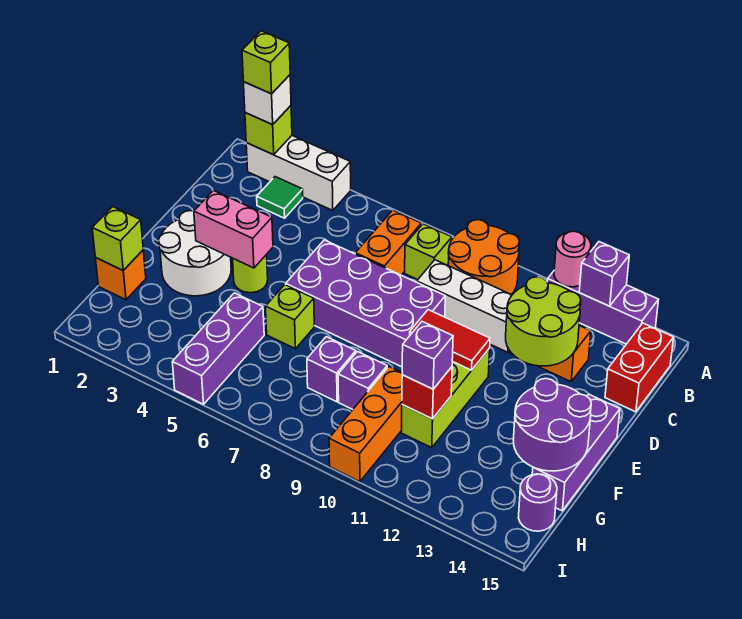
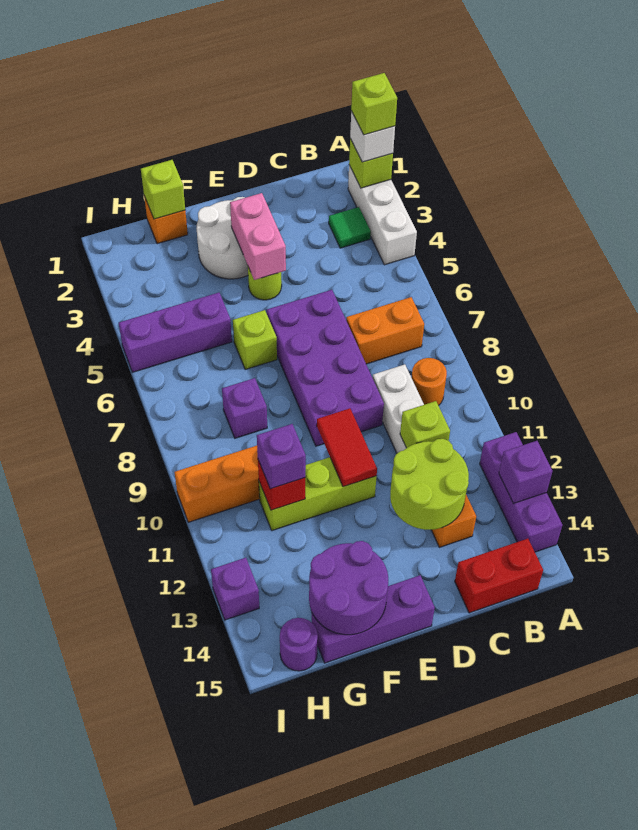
orange 2x2 round brick [448,220,520,294] -> orange 1x1 round brick [411,358,447,405]
pink 1x1 round brick [554,231,591,287] -> none
lime 1x1 brick [405,224,452,280] -> lime 1x1 brick moved to [400,401,450,448]
purple 1x1 brick [338,352,387,409] -> purple 1x1 brick moved to [211,558,259,620]

